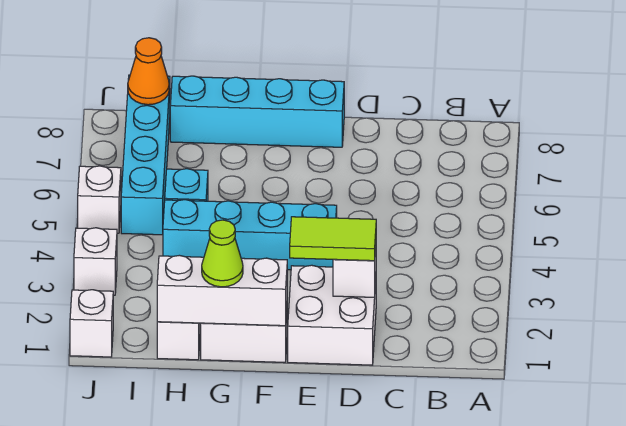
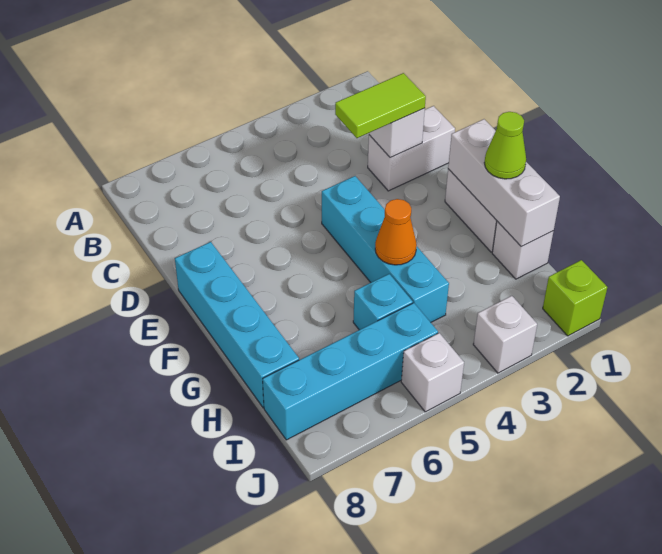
white 2x2 brick [288,265,376,365] -> white 1x2 brick [368,106,455,191]
lime 1x2 tile [290,217,376,261] -> lime 1x2 tile turned to [335,73,426,138]
orange 1x1 cone [128,38,169,105] -> orange 1x1 cone moved to [375,199,417,265]
white 1x1 brick [70,290,113,357] -> lime 1x1 brick [543,260,607,336]

